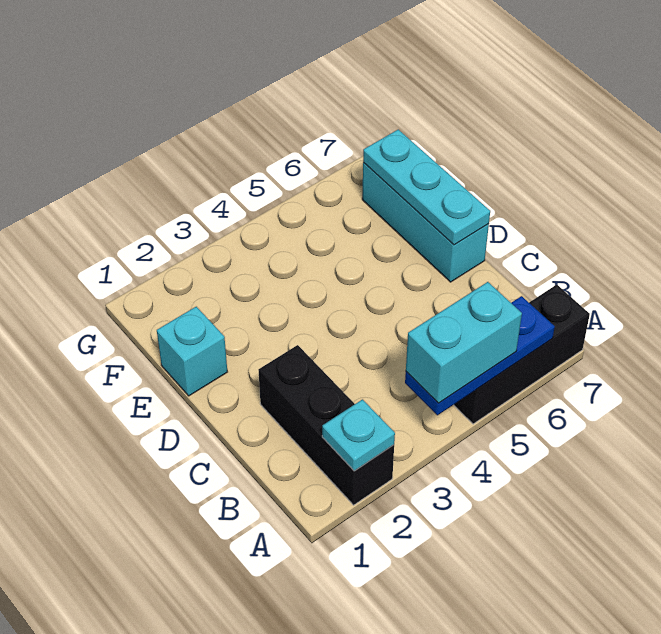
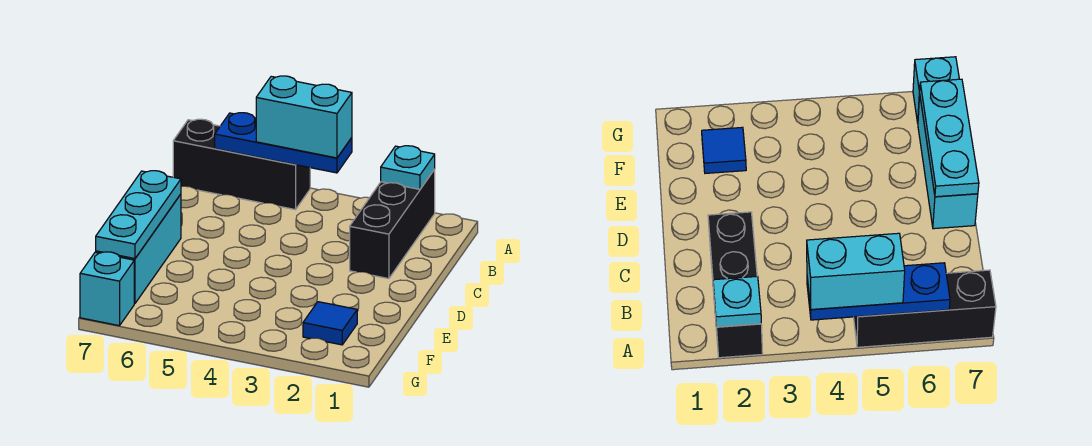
cyan 1x1 brick [157,307,227,396] -> cyan 1x1 brick moved to [80,252,134,326]
none -> blue 1x1 tile [303,302,357,345]

